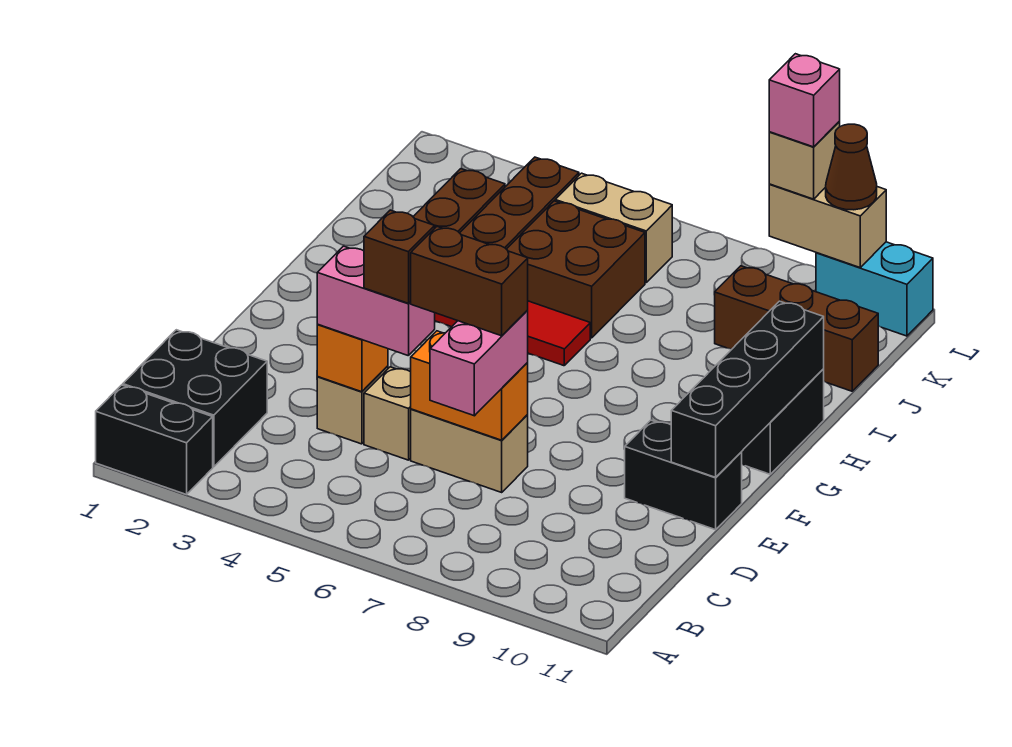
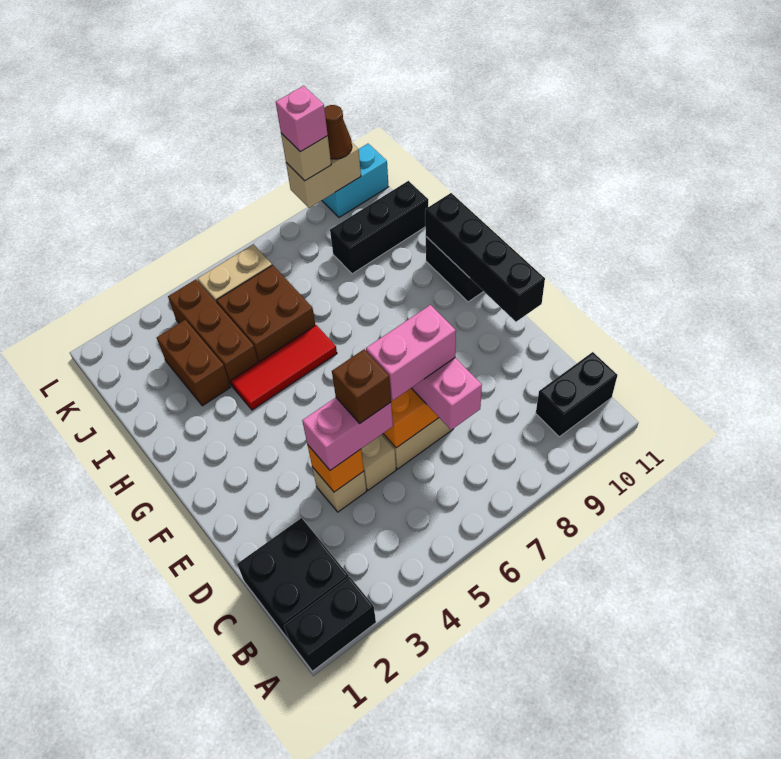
brown 1x2 brick [411,227,528,336] -> pink 1x2 brick [366,305,456,400]
black 1x2 brick [625,420,742,530] -> black 1x2 brick moved to [536,352,617,437]
brown 1x3 brick [715,266,878,391] -> black 1x3 brick [330,181,428,274]

